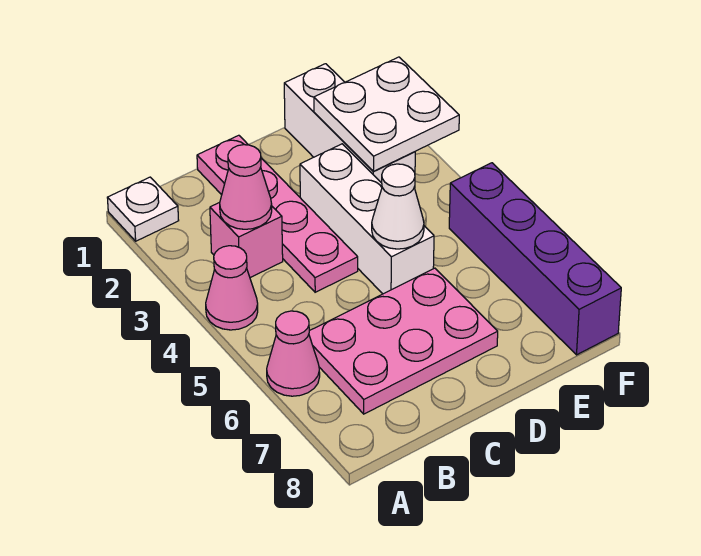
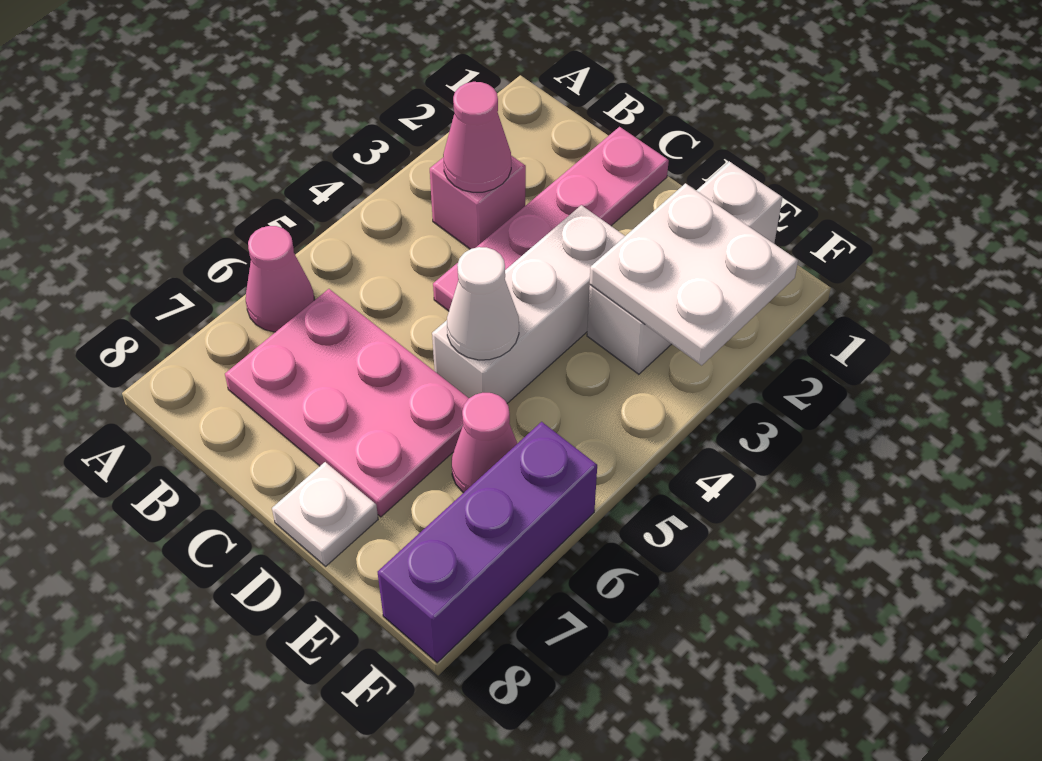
white 1x1 plate [107,177,179,241] -> white 1x1 plate moved to [272,462,378,566]
pink 1x1 cone [206,246,258,330] -> pink 1x1 cone moved to [452,393,518,493]
purple 1x4 brick [449,163,621,355] -> purple 1x3 brick [378,422,597,663]

